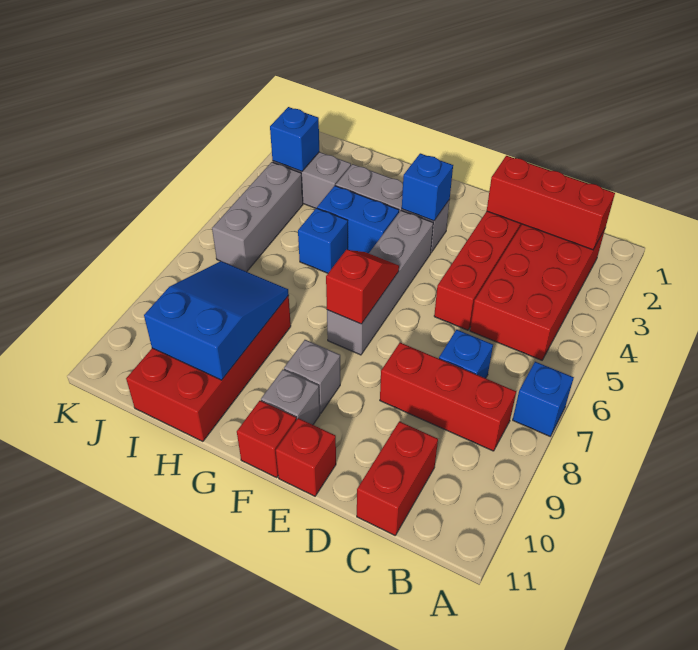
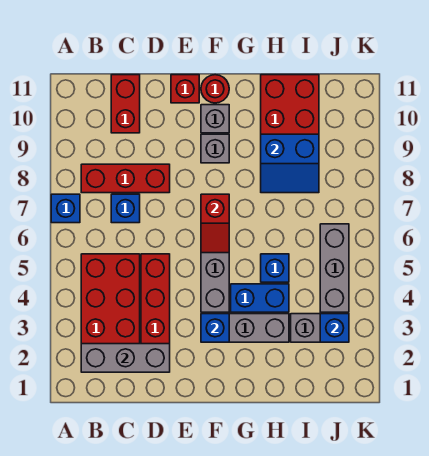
red 1x3 brick [487,156,615,250] -> grey 1x3 brick [81,344,170,372]
red 1x1 brick [237,401,296,477] -> red 1x1 round brick [201,75,229,103]
blue 2x3 slope [144,261,289,380] -> blue 2x2 slope [261,134,319,193]

